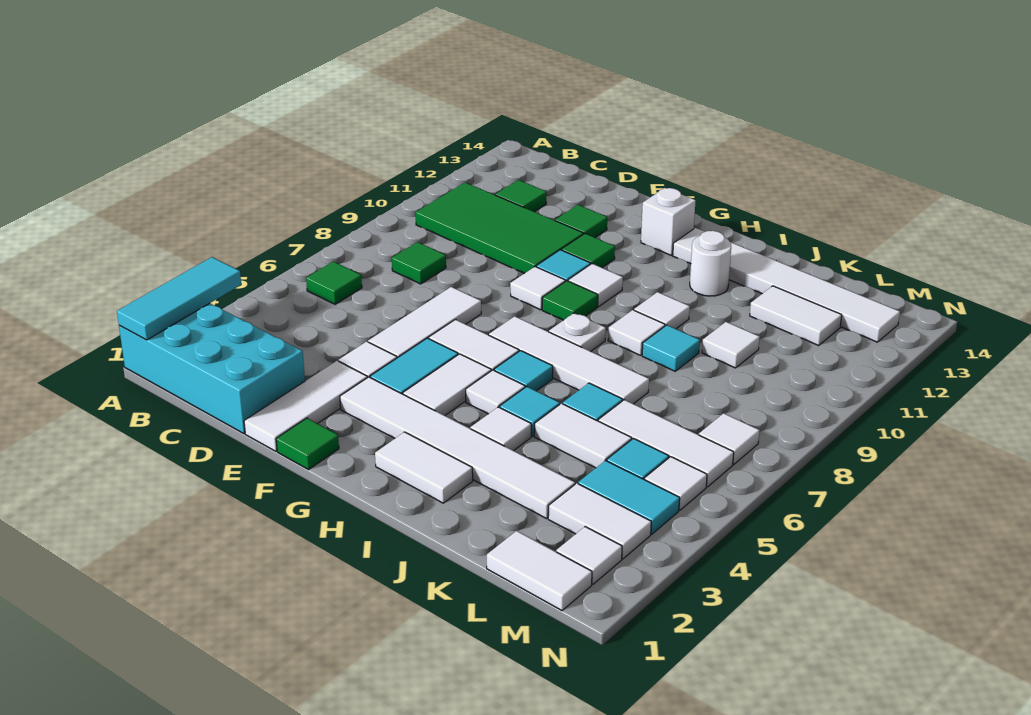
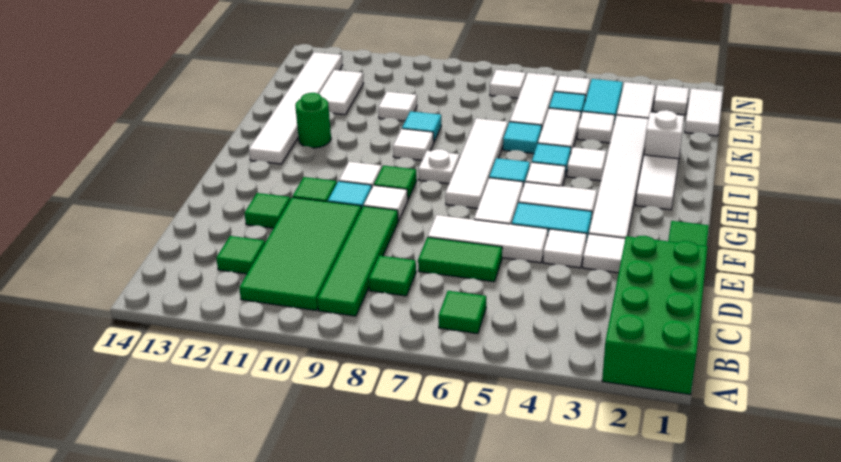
cyan 2x4 brick [119,303,305,434] -> green 2x4 brick [602,236,707,395]
cyan 1x3 tile [117,257,241,340] -> none
none -> green 1x4 tile [317,206,398,316]
none -> green 1x2 tile [418,237,502,282]
white 1x1 brick [641,188,696,255] -> white 1x1 brick moved to [644,110,684,161]
white 1x1 tile [634,292,690,329] -> white 1x1 tile moved to [577,112,615,143]
white 1x1 round brick [690,231,731,296] -> green 1x1 round brick [295,93,331,148]

